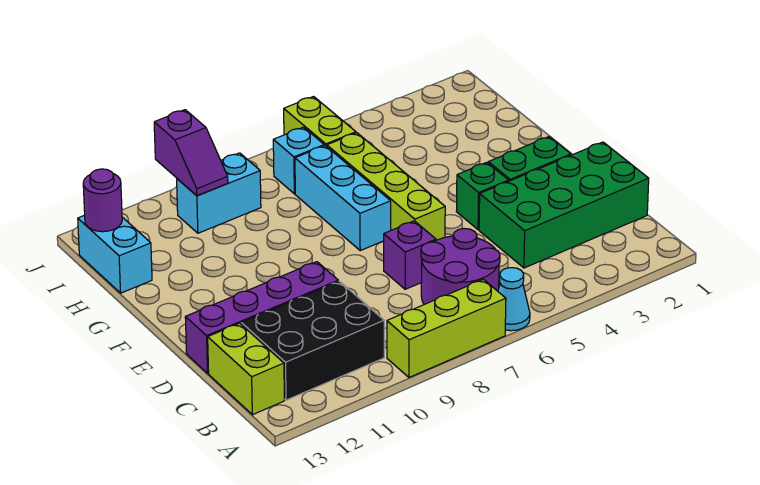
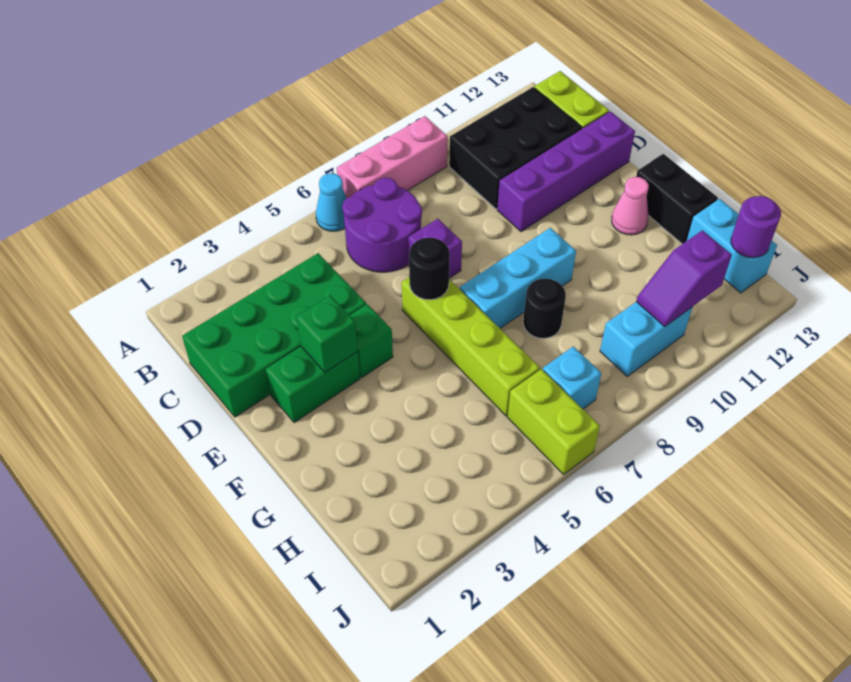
lime 1x3 brick [387,279,506,377] -> pink 1x3 brick [337,116,447,198]
none -> green 1x1 brick [296,295,358,372]
none -> black 1x1 round brick [409,238,450,300]
cyan 1x3 brick [295,146,391,250] -> cyan 1x3 brick turned to [460,228,576,328]
none -> pink 1x1 cone [612,177,649,235]
none -> black 1x2 brick [636,154,718,244]
none -> black 1x1 round brick [523,279,566,338]
purple 1x2 slope [154,110,228,196] -> purple 1x2 slope turned to [636,230,732,326]

